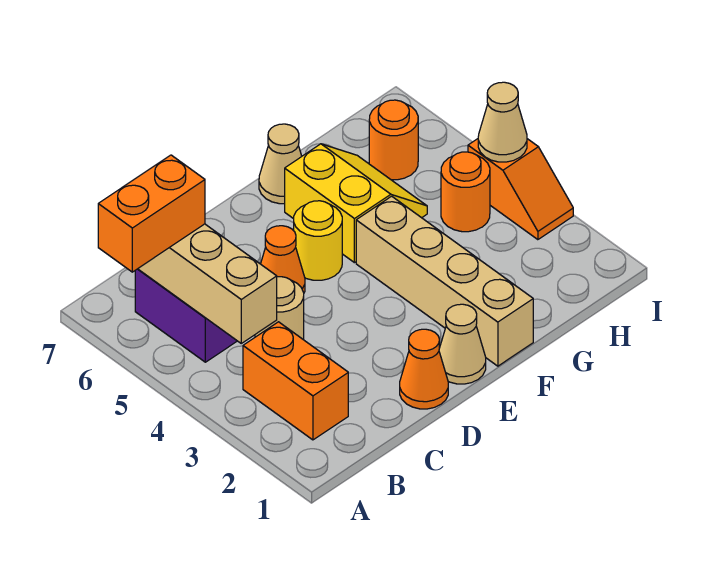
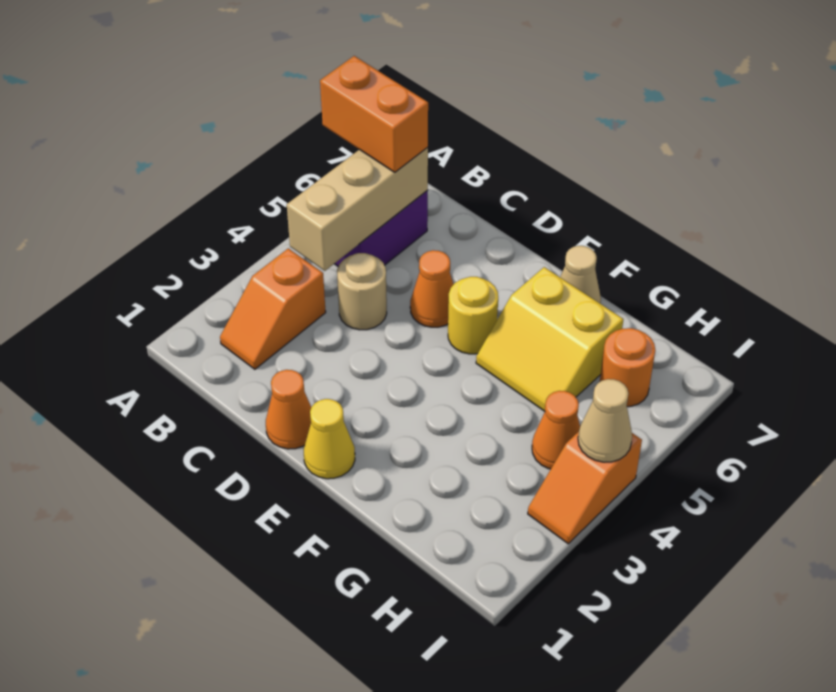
orange 1x2 brick [243,322,348,440] -> orange 1x2 slope [220,248,326,369]
tan 1x1 cone [439,304,486,384] -> yellow 1x1 cone [304,399,355,479]
tan 1x4 brick [356,196,533,366] -> none
yellow 2x2 slope [285,144,427,263] -> yellow 2x2 slope turned to [476,267,623,411]
orange 1x1 round brick [441,152,490,232] -> orange 1x1 cone [532,391,580,469]

